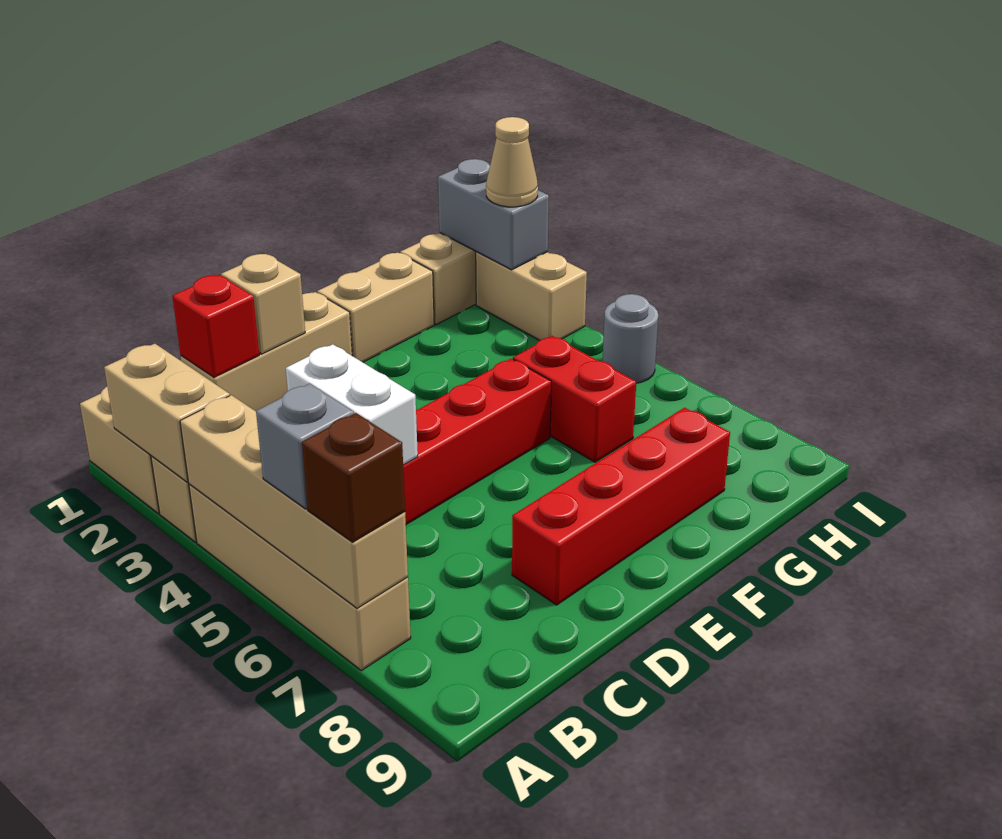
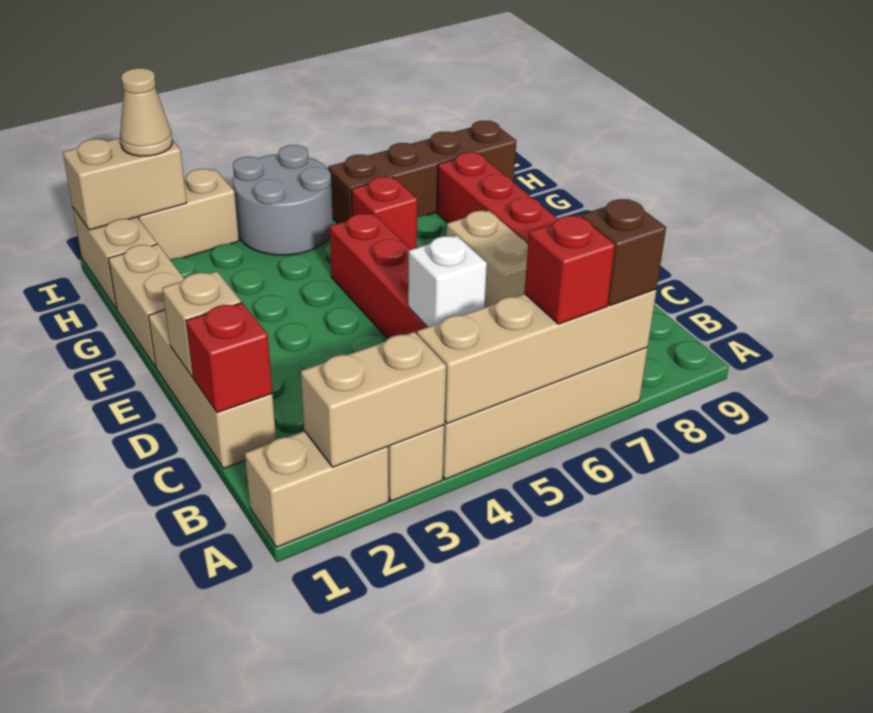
grey 1x1 brick [256,383,354,509] -> red 1x1 brick [524,215,615,324]
white 1x2 brick [286,344,418,465] -> white 1x1 brick [408,235,487,327]
none -> tan 1x2 brick [447,211,528,308]
red 1x2 brick [513,336,636,462] -> red 1x1 brick [352,177,417,250]
none -> brown 1x4 brick [328,121,516,224]
grey 1x2 brick [438,159,549,270] -> tan 1x2 brick [63,138,187,230]
grey 1x1 round brick [603,294,658,383] -> grey 2x2 round brick [233,145,333,255]

